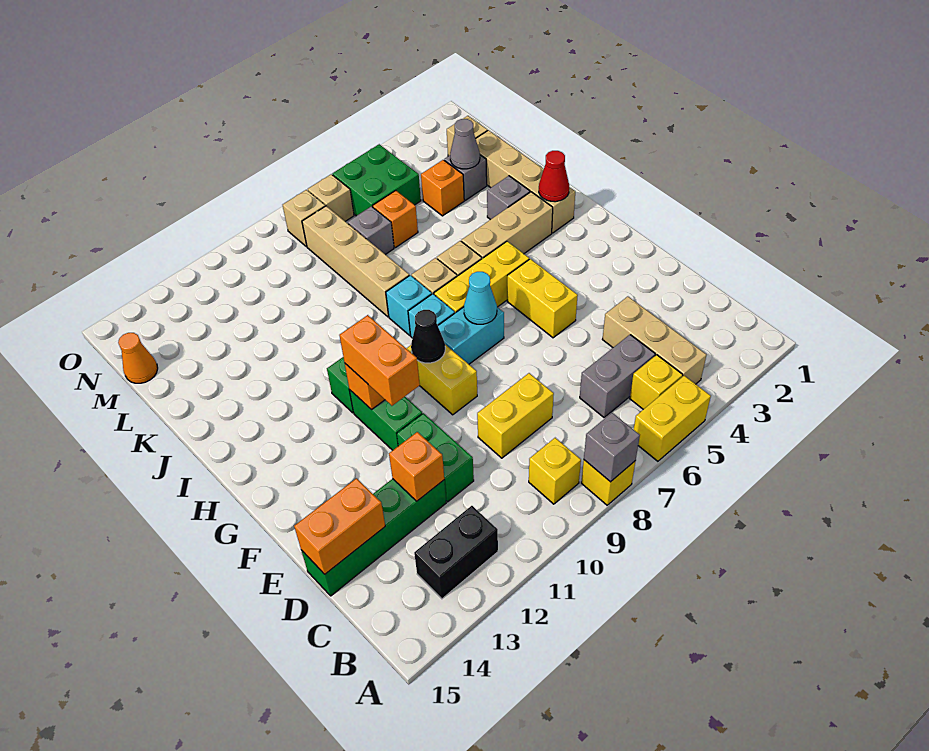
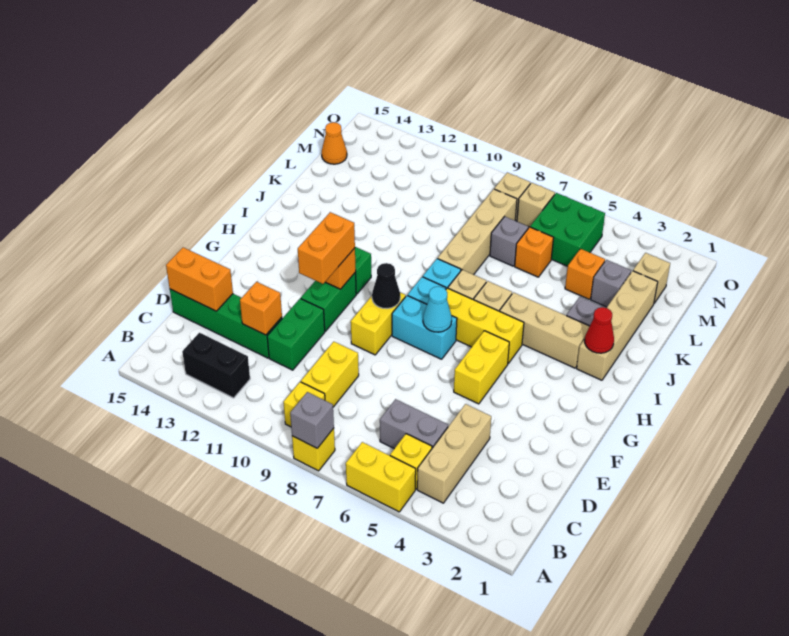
yellow 1x2 brick [477,373,554,458] -> yellow 1x2 brick turned to [301,342,359,407]
grey 1x1 cone [450,119,480,169] -> none

